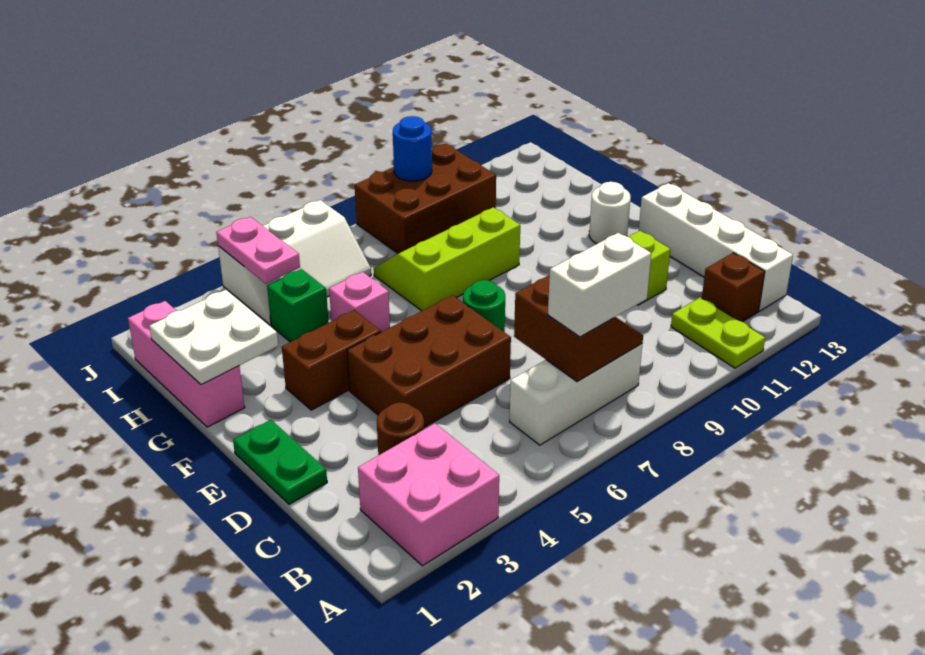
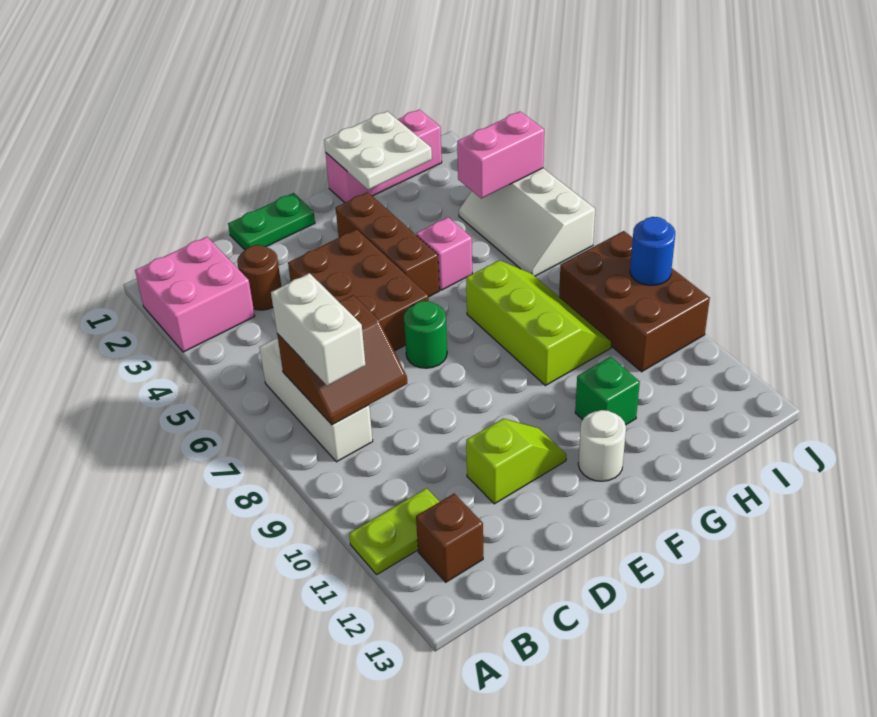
white 1x4 brick [639,183,793,311] -> none
brown 1x2 brick [282,310,381,410] -> brown 1x3 brick [336,192,439,297]
green 1x1 brick [267,269,329,342] -> green 1x1 brick moved to [575,357,640,425]
pink 1x2 plate [216,217,300,283] -> pink 1x2 brick [457,112,544,198]

